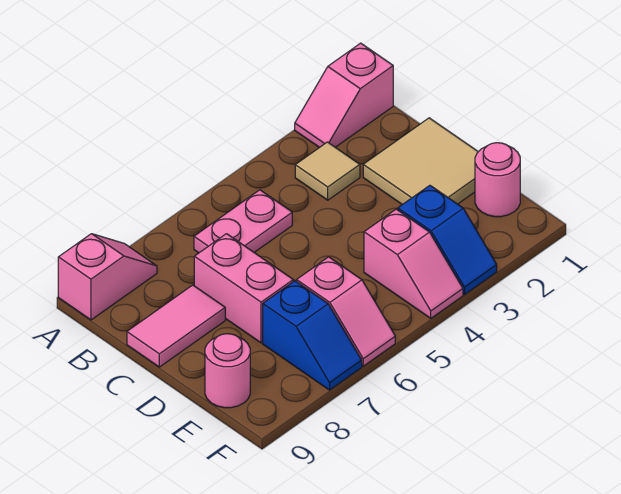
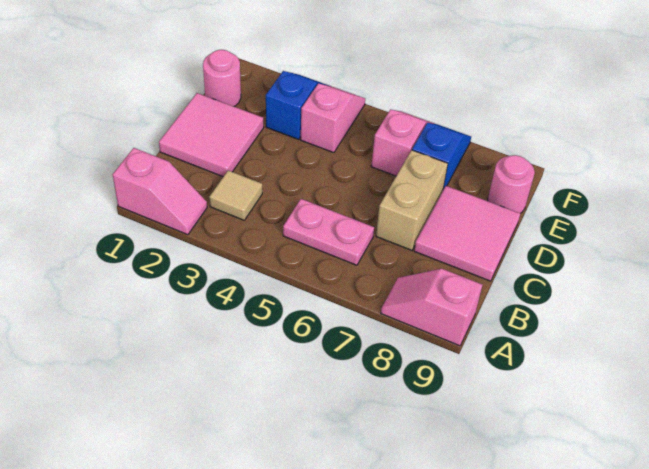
tan 2x2 tile [363,118,478,205] -> pink 2x2 tile [159,93,264,177]
pink 1x2 brick [194,234,293,343] -> tan 1x2 brick [376,150,448,250]
pink 1x2 tile [127,285,225,367] -> pink 2x2 tile [414,186,521,281]

